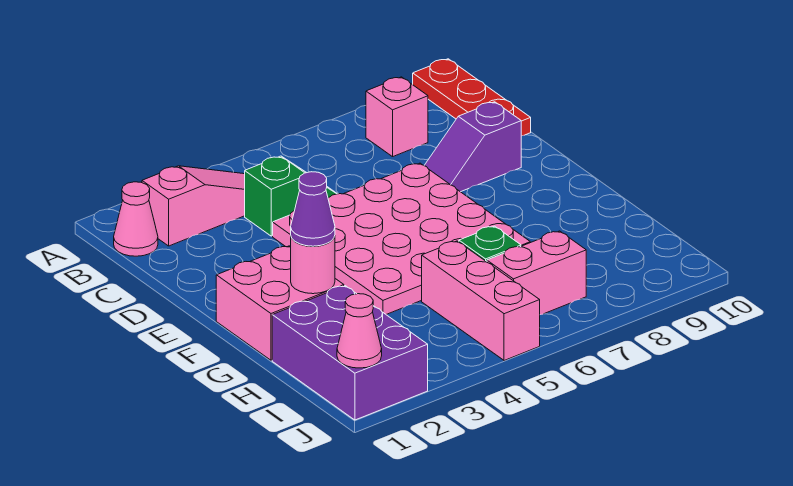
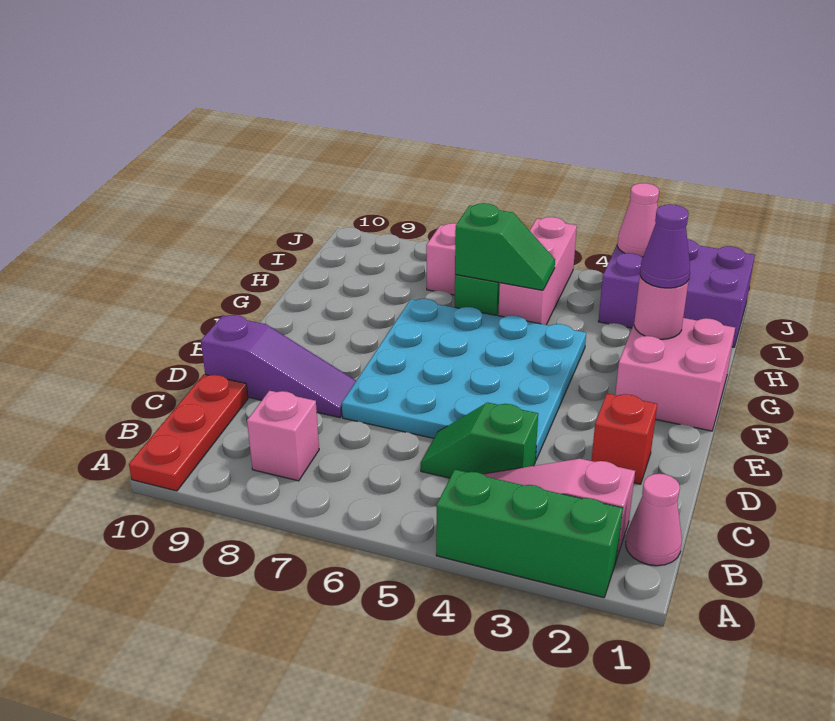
none -> green 1x3 brick [436,470,623,598]
none -> red 1x1 brick [591,394,657,484]
pink 4x4 plate [273,163,530,314] -> cyan 4x4 plate [342,299,586,461]
purple 1x2 slope [424,102,521,192] -> purple 1x3 slope [201,315,356,418]
purple 2x3 brick [272,286,428,420] -> purple 2x3 brick turned to [598,239,755,347]
none -> green 1x2 slope [455,203,555,290]
pink 1x1 cone [337,294,382,368] -> pink 1x1 cone moved to [617,183,659,257]

